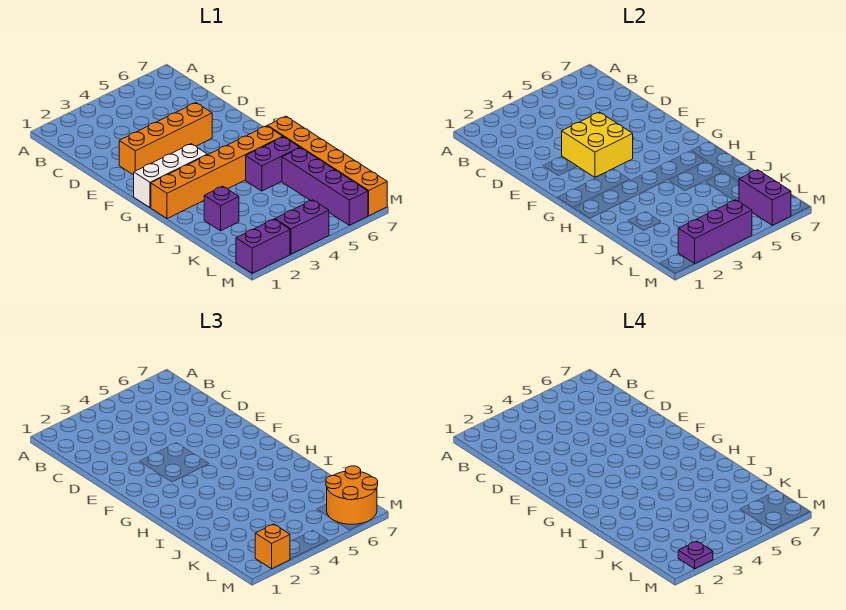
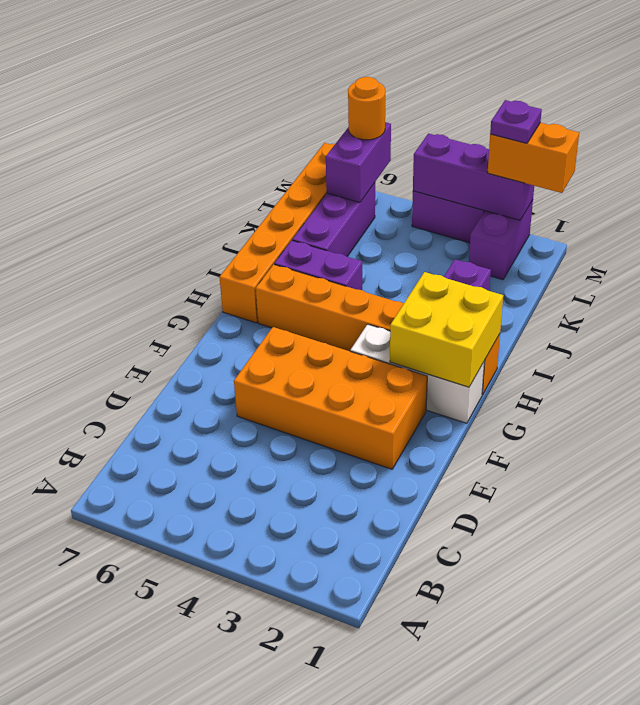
orange 1x4 brick [119,103,212,175] -> orange 2x4 brick [234,327,427,469]
yellow 2x2 brick [562,112,633,177] -> yellow 2x2 brick moved to [390,272,503,387]
purple 1x4 brick [282,148,368,225] -> purple 1x3 brick [292,183,375,256]
orange 2x2 round brick [326,466,378,524] -> orange 1x1 round brick [348,77,385,140]
purple 1x2 brick [236,219,290,273] -> purple 1x2 brick turned to [469,200,533,280]
orange 1x1 brick [255,524,290,569] -> orange 1x2 brick [488,123,579,193]

